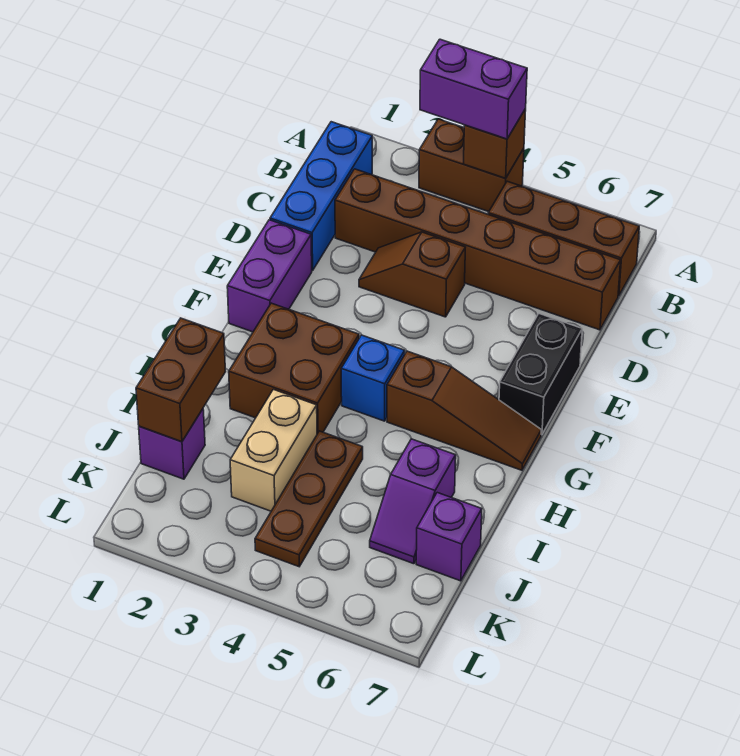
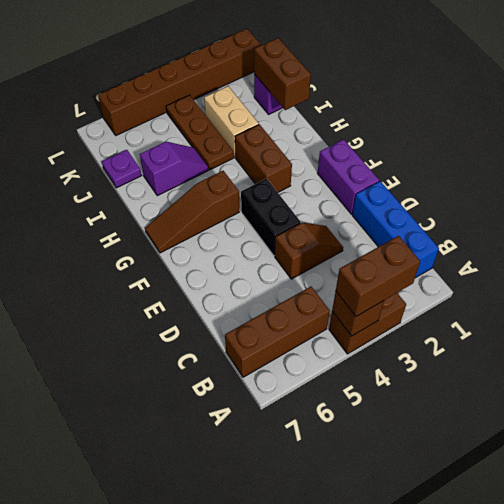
purple 1x2 brick [420,39,527,139] -> brown 1x2 brick [336,236,420,316]
brown 1x6 brick [335,169,621,330] -> brown 1x6 brick moved to [98,29,261,135]
black 1x2 brick [499,314,582,435] -> black 1x2 brick moved to [241,179,301,256]
brown 2x2 brick [229,303,359,434] -> brown 1x2 brick [235,124,292,192]
blue 1x1 brick [341,335,405,421] -> none
purple 1x2 slope [370,439,456,564] -> purple 1x2 slope turned to [140,142,208,196]
purple 1x1 brick [416,493,482,581] -> purple 1x1 plate [102,150,142,188]

